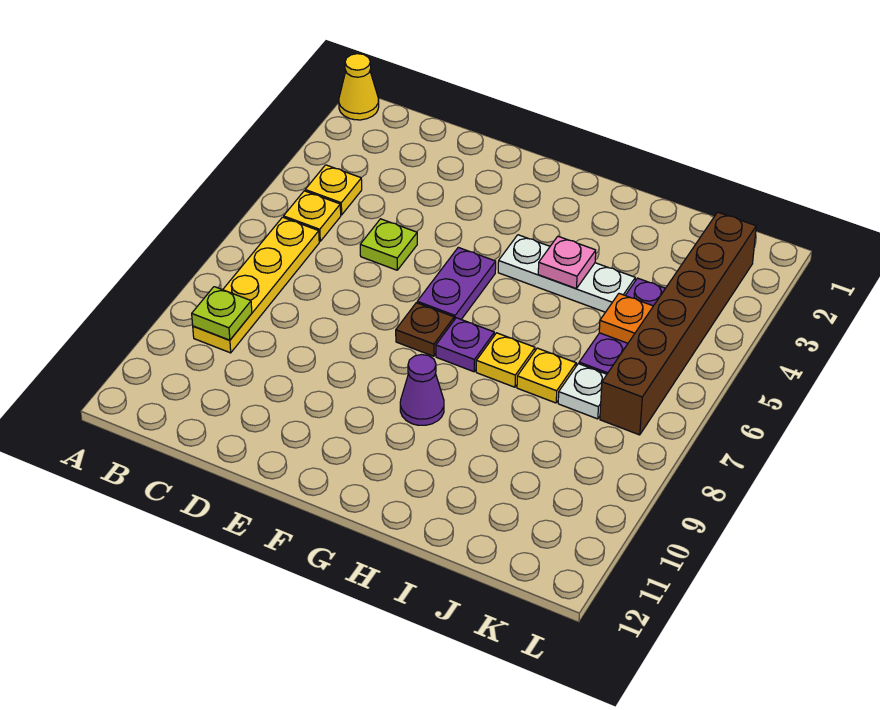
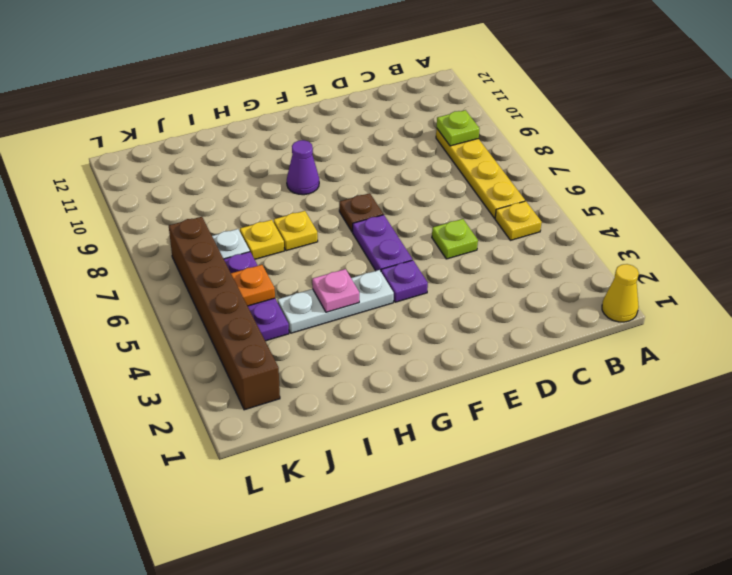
yellow 1x1 plate [305,165,362,215] -> none
purple 1x1 plate [436,318,494,372] -> purple 1x1 plate moved to [381,260,428,302]

